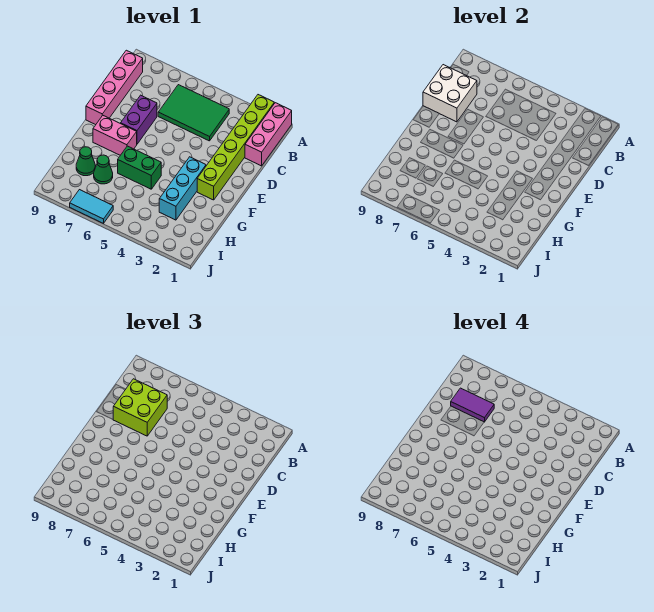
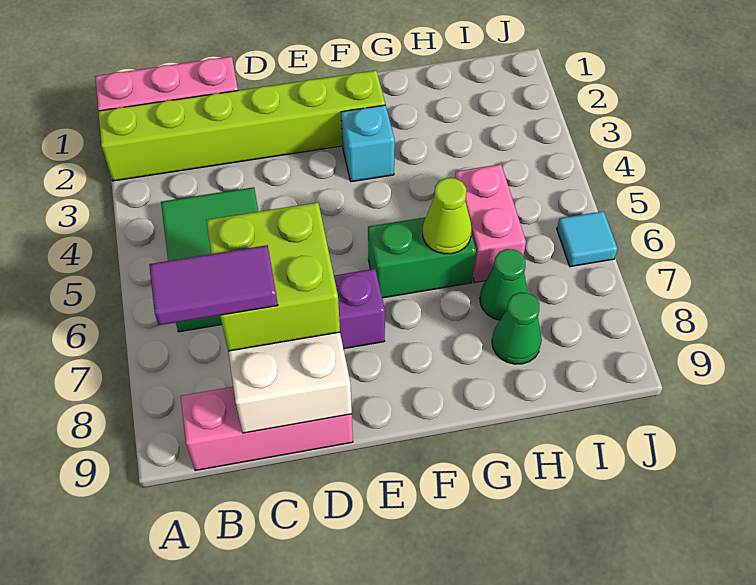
pink 1x4 brick [86,50,143,125] -> pink 1x3 brick [180,387,353,471]
purple 1x2 tile [451,388,494,422] -> purple 1x2 tile turned to [149,245,278,325]
cyan 1x3 brick [159,157,206,220] -> cyan 1x1 brick [341,105,395,182]
pink 1x2 brick [93,116,137,155] -> pink 1x2 brick moved to [455,164,526,282]
green 1x2 brick [118,146,161,189] -> green 1x2 brick turned to [368,217,476,298]
none -> lime 1x1 cone [423,178,472,254]
cyan 1x2 tile [70,190,113,223] -> cyan 1x1 tile [557,211,617,267]

